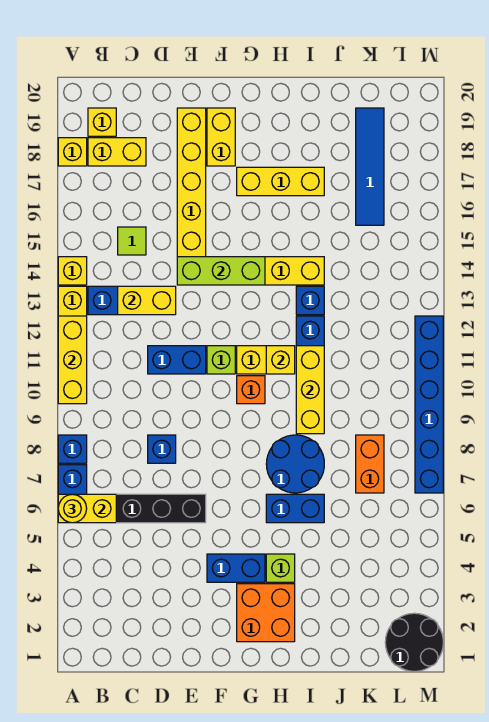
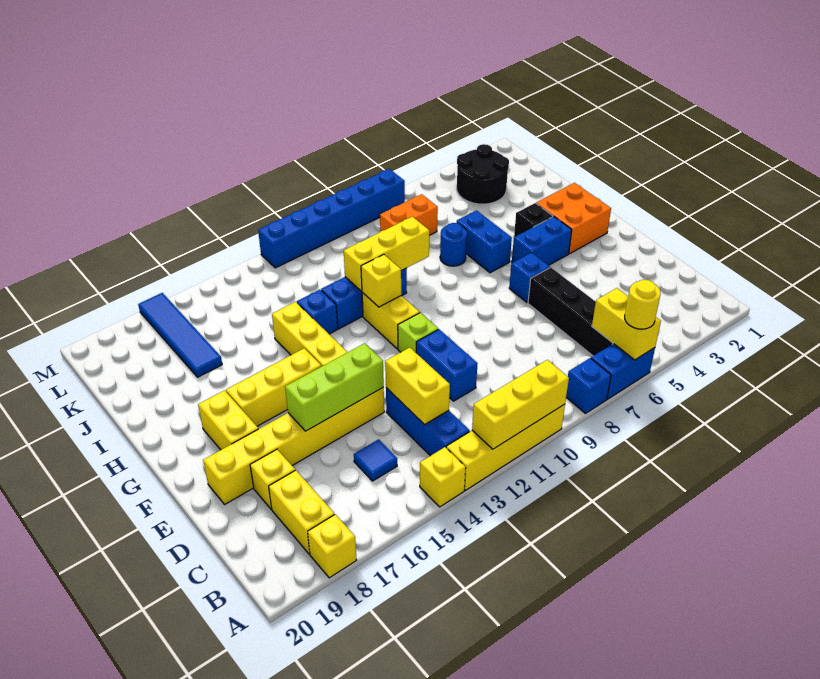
yellow 1x1 brick [88,108,116,136] -> yellow 1x1 brick moved to [250,449,295,509]
lime 1x1 tile [118,227,146,255] -> blue 1x1 tile [354,439,397,481]
blue 1x1 brick [148,435,176,463] -> blue 1x1 brick moved to [509,252,550,303]
lime 1x3 brick [177,257,265,285] -> lime 1x3 brick turned to [285,343,384,431]
blue 1x2 brick [207,554,265,582] -> blue 1x2 brick turned to [512,217,572,265]
yellow 1x2 brick [207,108,235,166] -> yellow 1x2 brick turned to [198,390,258,450]
orange 1x1 brick [237,376,265,404] -> none
yellow 1x3 brick [237,167,324,196] -> yellow 1x3 brick turned to [226,348,321,426]
lime 1x1 brick [266,554,295,582] -> black 1x1 brick [514,203,553,237]
blue 2x2 round brick [266,435,324,493] -> blue 1x1 round brick [440,223,467,266]
blue 1x4 tile [356,108,384,225] -> blue 1x4 tile turned to [138,293,222,377]
black 2x2 round brick [385,613,443,671] -> black 2x2 round brick moved to [457,144,509,204]

